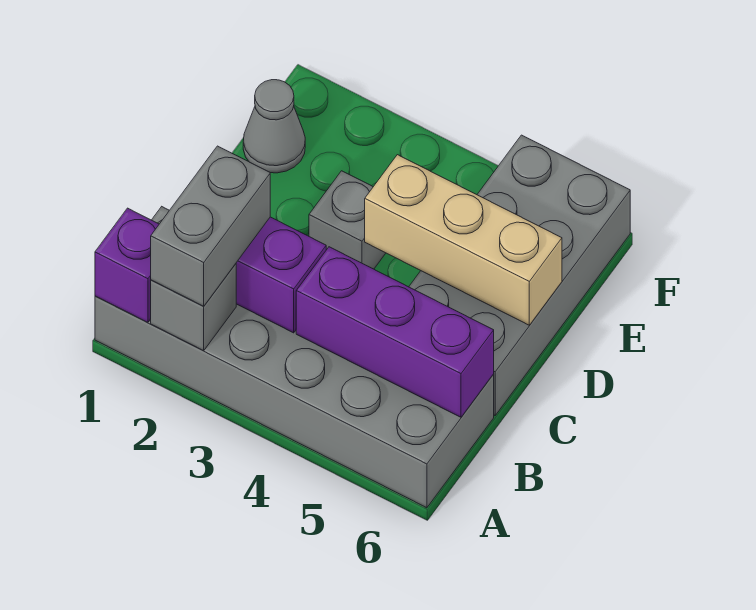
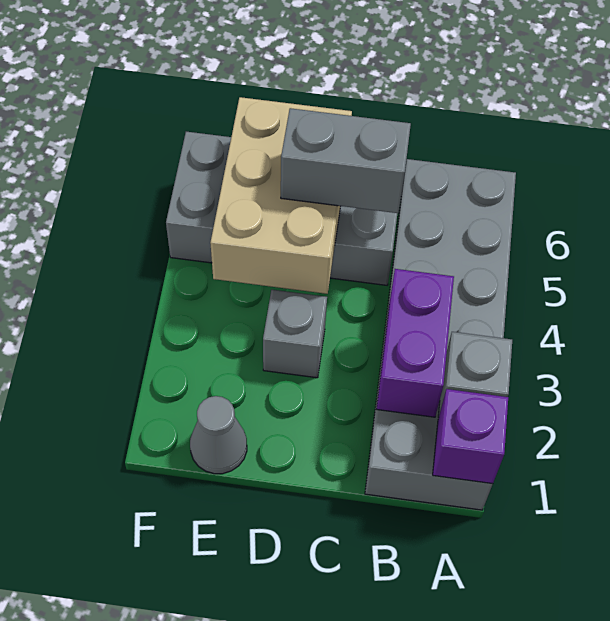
grey 1x2 brick [151,146,270,306] -> grey 1x2 brick moved to [281,108,411,213]
purple 1x3 brick [296,247,494,417] -> none
tan 1x3 brick [365,155,562,325] -> tan 2x3 brick [210,97,352,294]

